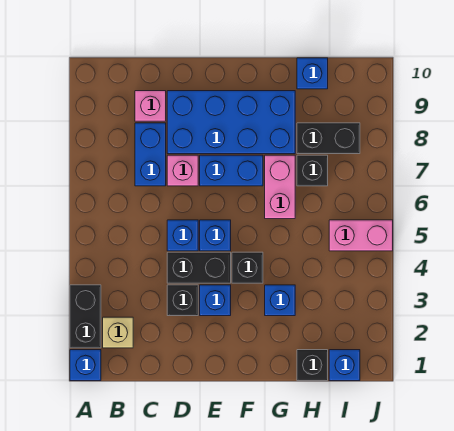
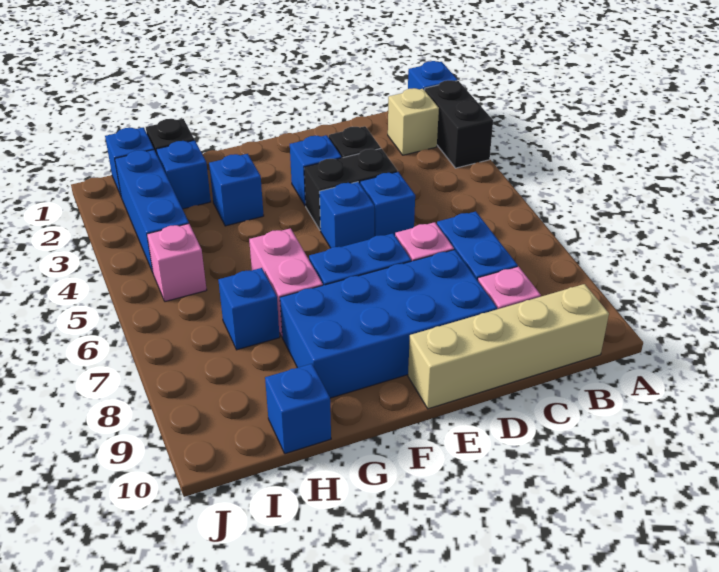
none -> tan 1x4 brick [408,284,609,409]
black 1x1 brick [232,252,263,283] -> none
none -> blue 1x1 brick [156,140,211,209]
black 1x1 brick [297,155,328,186] -> blue 1x1 brick [218,268,280,350]
black 1x2 brick [297,123,360,154] -> none
none -> blue 1x3 brick [115,150,189,272]
pink 1x2 brick [329,220,393,251] -> pink 1x1 brick [147,224,207,302]

